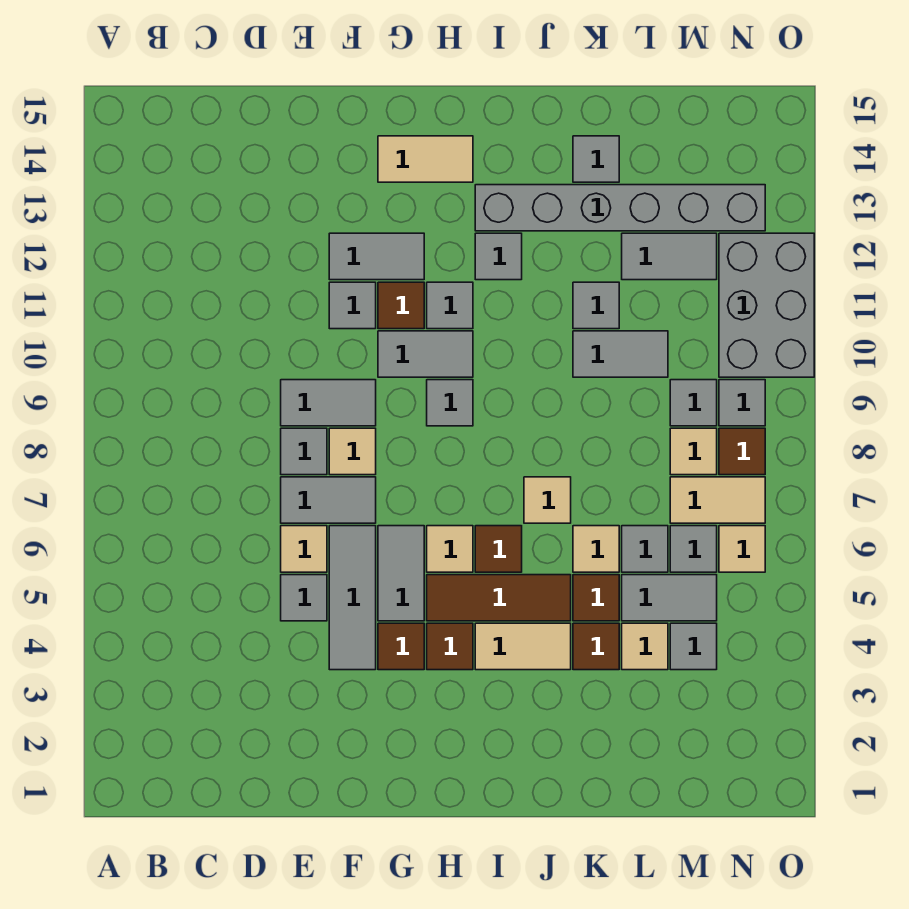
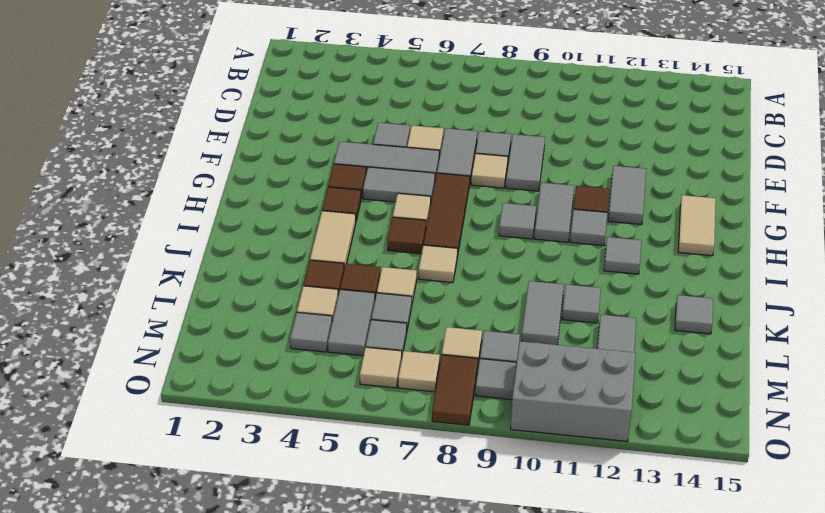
grey 1x1 tile [329,282,376,329] -> none
brown 1x3 tile [427,575,571,621] -> brown 1x3 tile moved to [423,173,470,257]
grey 1x6 brick [475,185,765,231] -> none
tan 1x2 tile [670,477,765,523] -> tan 1x1 tile [398,351,440,392]
brown 1x1 tile [719,428,765,475] -> brown 1x2 tile [432,355,478,425]

